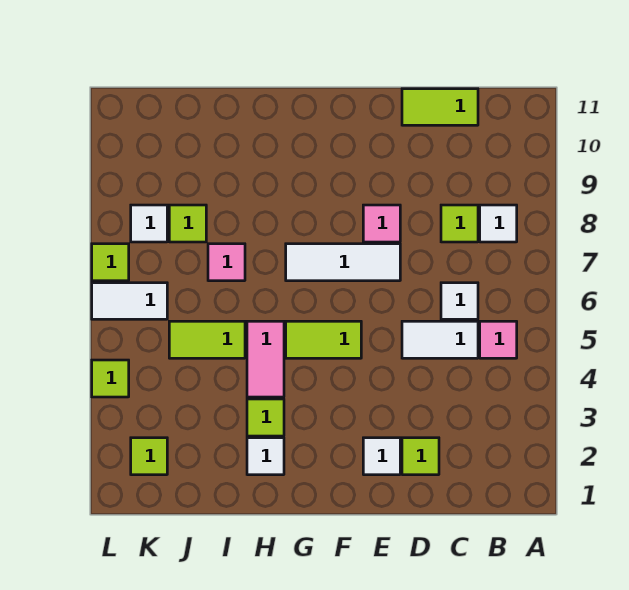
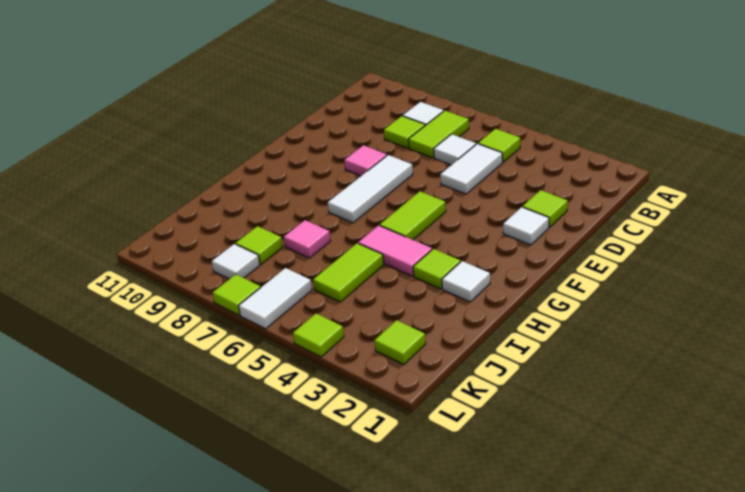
pink 1x1 tile [480,321,517,358] -> lime 1x1 tile [478,129,520,162]
lime 1x2 tile [402,89,478,125] -> lime 1x2 tile moved to [408,111,469,158]

